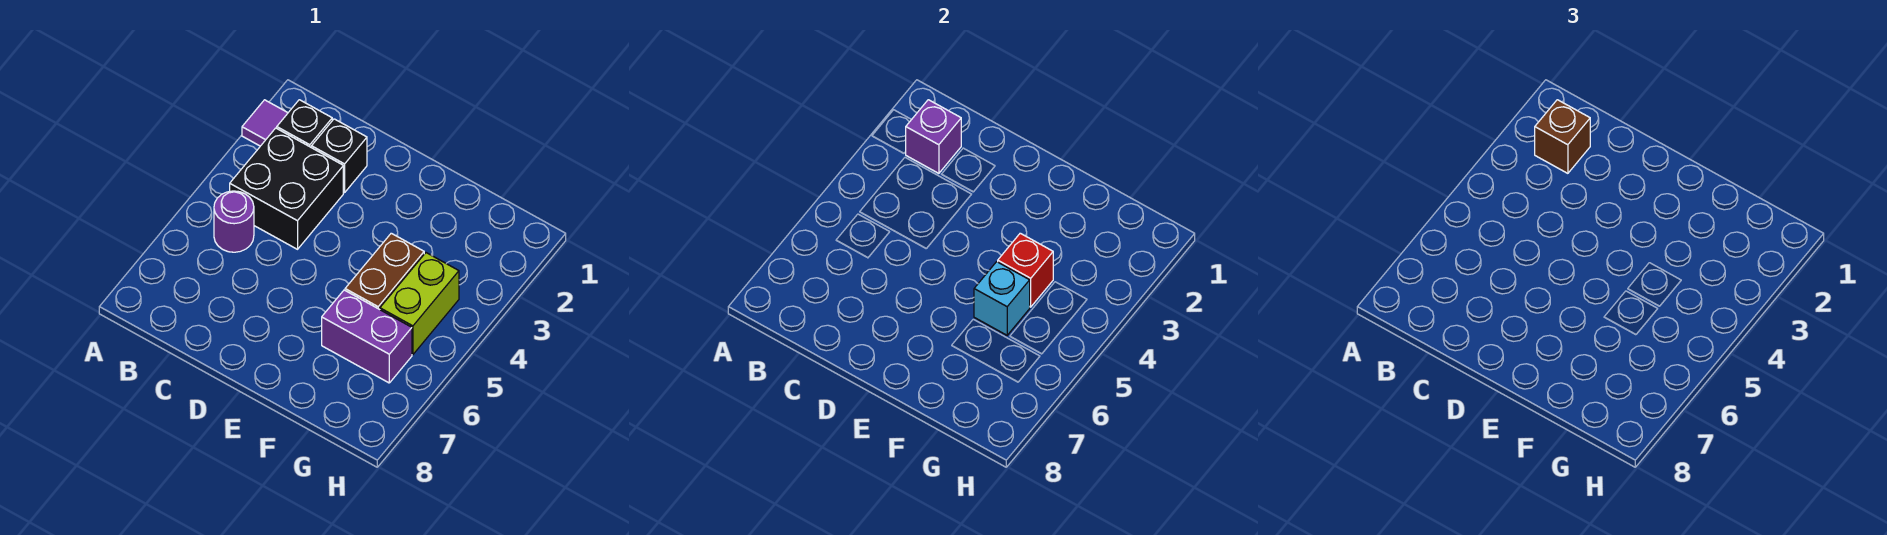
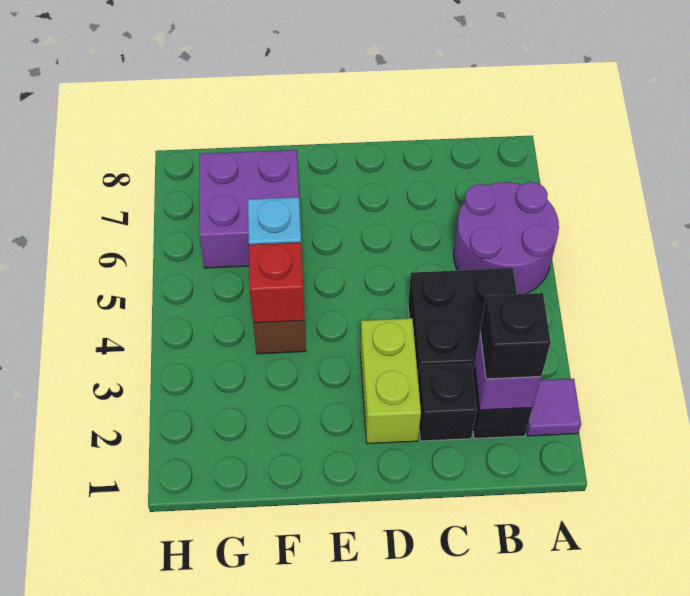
brown 1x1 brick [1535,100,1590,173] -> black 1x1 brick [480,293,551,379]
purple 1x1 round brick [214,191,254,252] -> purple 2x2 round brick [454,182,559,294]
purple 1x2 brick [322,290,412,383] -> purple 2x2 brick [199,150,299,268]
lime 1x2 brick [380,253,459,355] -> lime 1x2 brick moved to [360,318,421,444]

